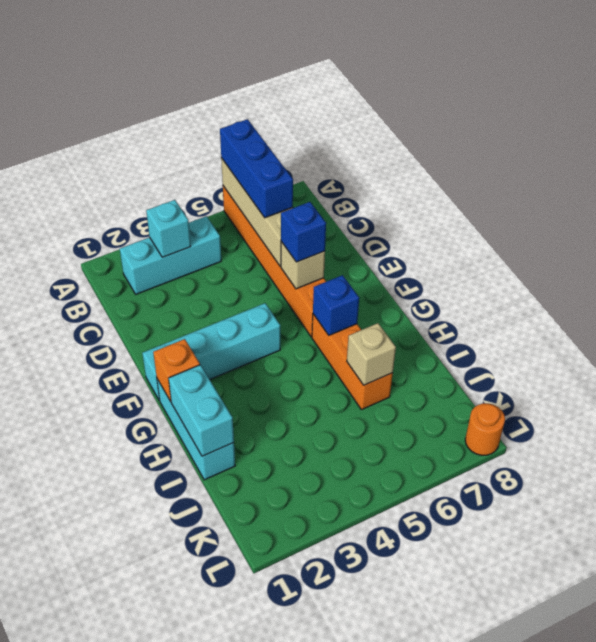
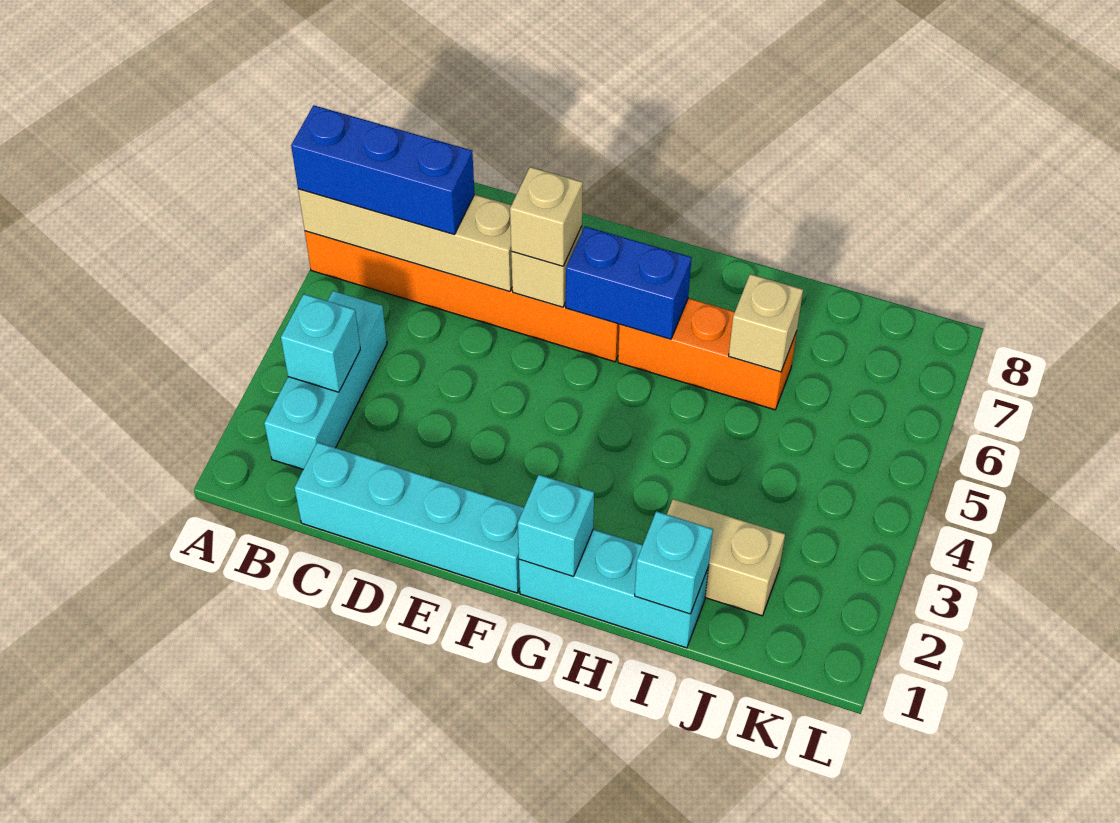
blue 1x1 brick [281,202,326,262] -> tan 1x1 brick [510,167,583,266]
cyan 1x4 brick [142,303,280,400] -> cyan 1x4 brick turned to [295,442,524,593]
orange 1x1 brick [153,339,200,401] -> cyan 1x1 brick [518,475,594,577]
blue 1x1 brick [313,275,359,335] -> blue 1x2 brick [566,227,692,339]
cyan 1x2 brick [169,365,234,456] -> cyan 1x1 brick [635,511,713,614]
none -> tan 1x2 brick [667,499,785,616]
orange 1x1 round brick [465,403,505,455] -> none

